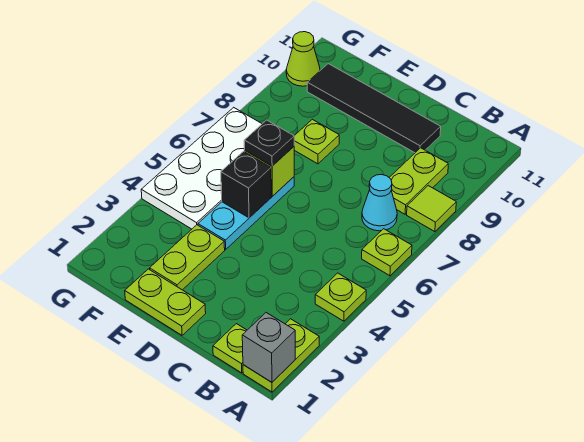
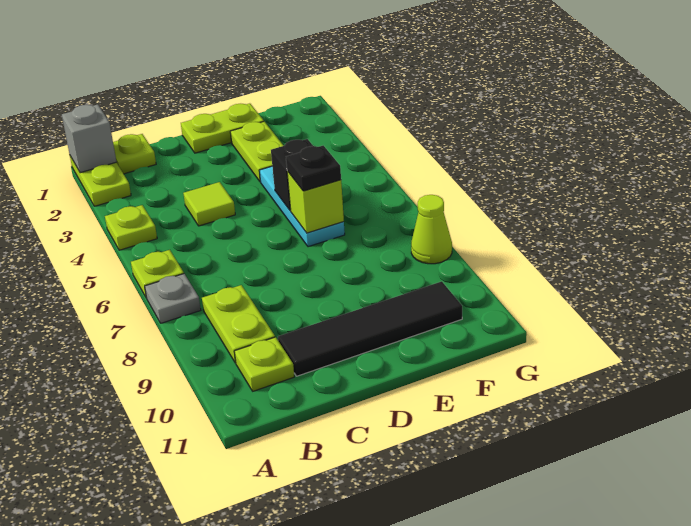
none -> grey 1x1 plate [145,274,201,323]
lime 1x1 tile [407,186,456,232] -> lime 1x1 tile moved to [183,182,235,226]
cyan 1x1 cone [362,175,397,231] -> none
lime 1x1 plate [294,119,339,164] -> lime 1x1 plate moved to [234,337,294,391]
white 2x4 plate [141,107,262,229] -> none
lime 1x1 cone [286,32,320,86] -> lime 1x1 cone moved to [411,195,452,264]

